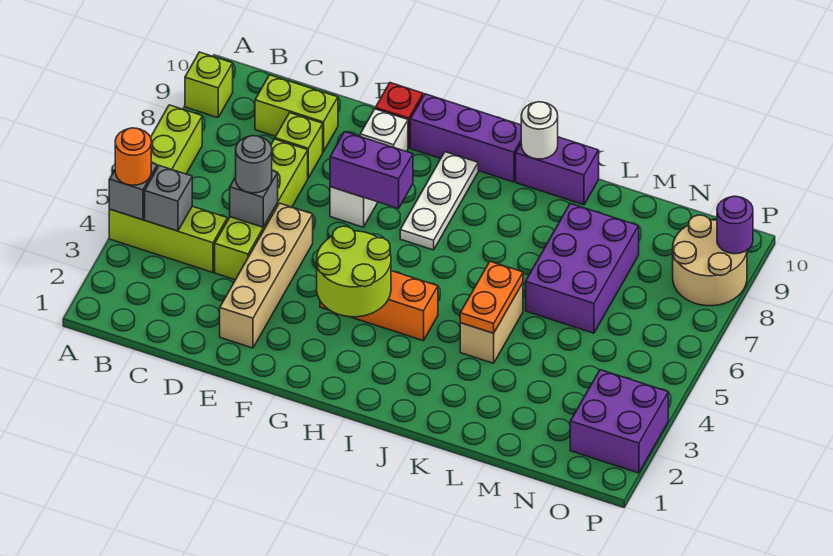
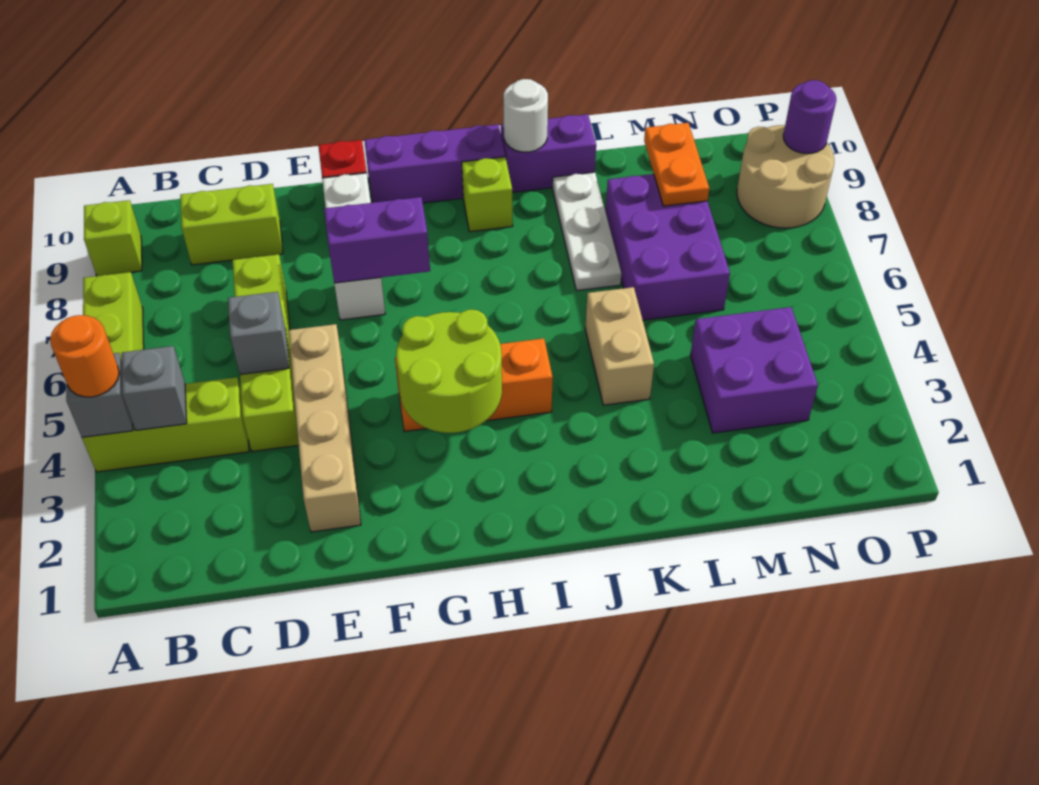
grey 1x1 round brick [236,136,272,193] -> none
lime 1x1 brick [275,113,323,178] -> lime 1x1 brick moved to [462,157,513,232]
white 1x3 plate [400,152,478,250] -> white 1x3 plate moved to [552,172,621,291]
orange 1x2 plate [460,261,523,333] -> orange 1x2 plate moved to [644,123,709,206]
purple 2x2 brick [570,370,668,473] -> purple 2x2 brick moved to [690,307,818,433]

